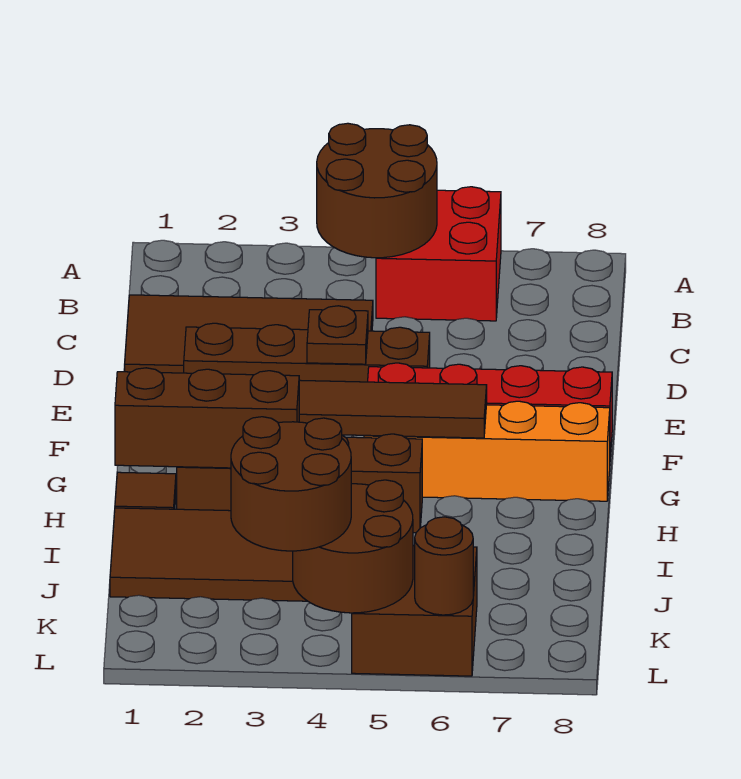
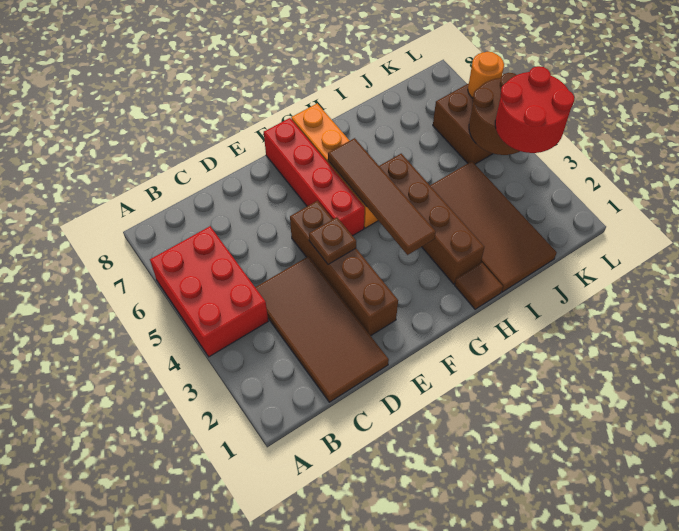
brown 2x2 round brick [317,123,437,258] -> none
red 2x2 brick [376,187,501,321] -> red 2x3 brick [150,226,268,357]
brown 1x3 brick [115,368,299,468] -> none
brown 2x2 round brick [231,417,351,551] -> red 2x2 round brick [495,66,574,153]
brown 1x1 round brick [415,517,473,615] -> orange 1x1 round brick [468,52,504,98]

